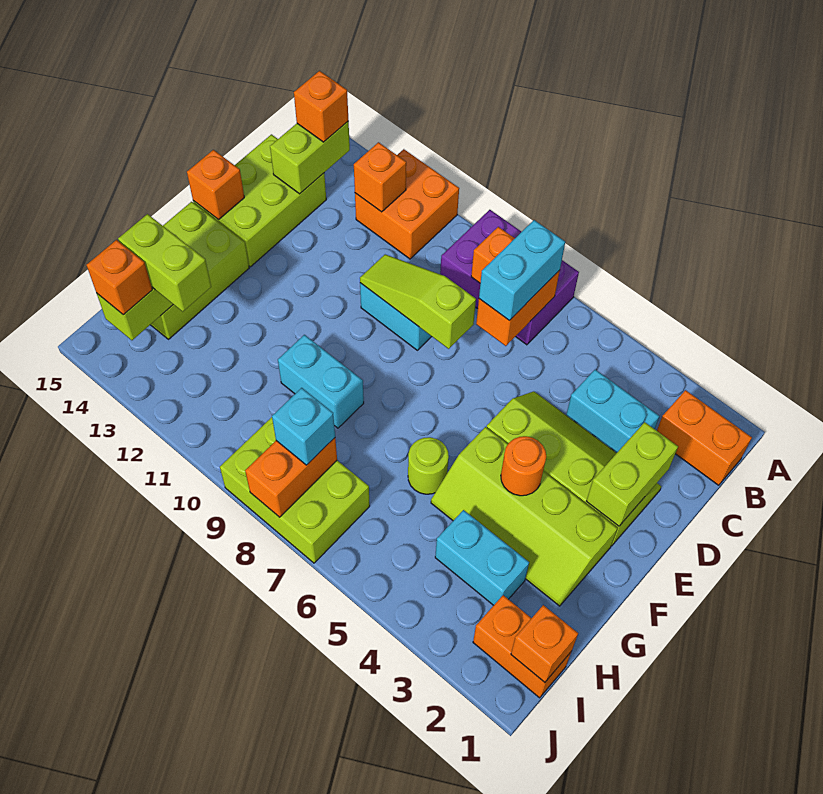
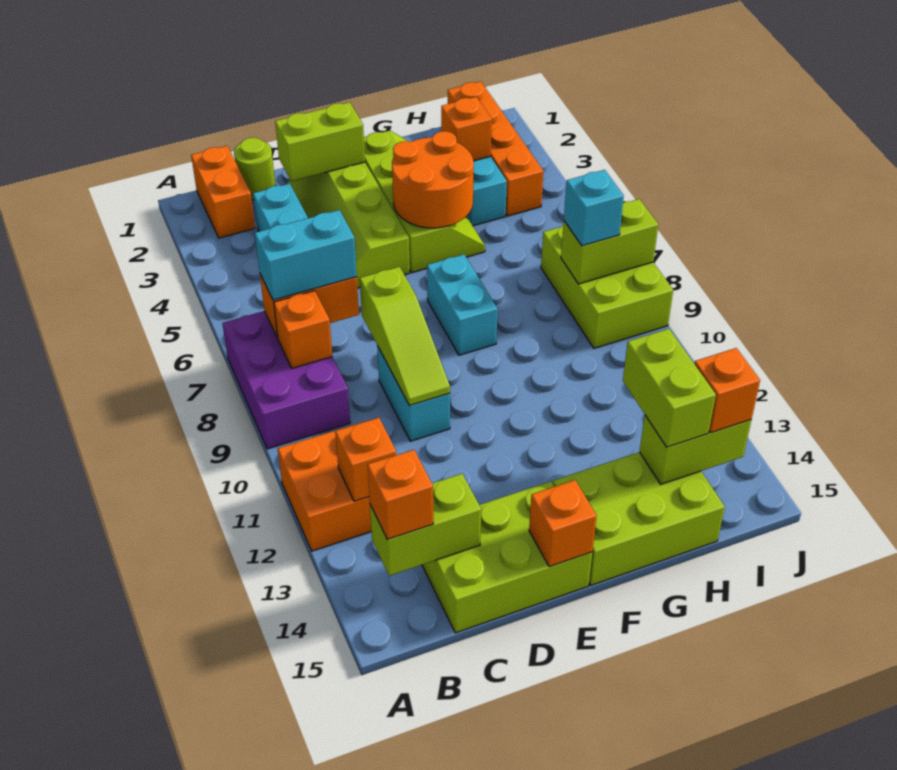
orange 1x1 round brick [501,436,546,496] -> orange 2x2 round brick [392,131,474,228]
lime 1x1 round brick [408,437,449,494] -> lime 1x1 round brick moved to [234,138,275,200]
cyan 1x2 brick [278,335,364,428] -> cyan 1x2 brick moved to [427,254,497,355]
orange 1x2 brick [473,595,571,698] -> orange 1x4 brick [448,81,543,216]
orange 1x1 brick [511,605,578,682] -> orange 1x1 brick moved to [441,97,492,161]
orange 1x2 brick [245,438,337,517] -> lime 1x2 brick [561,199,658,284]

